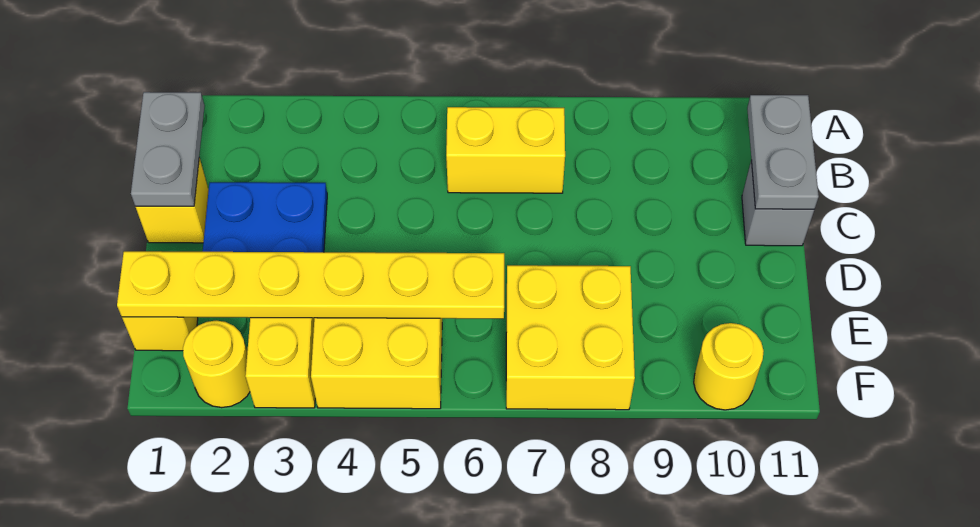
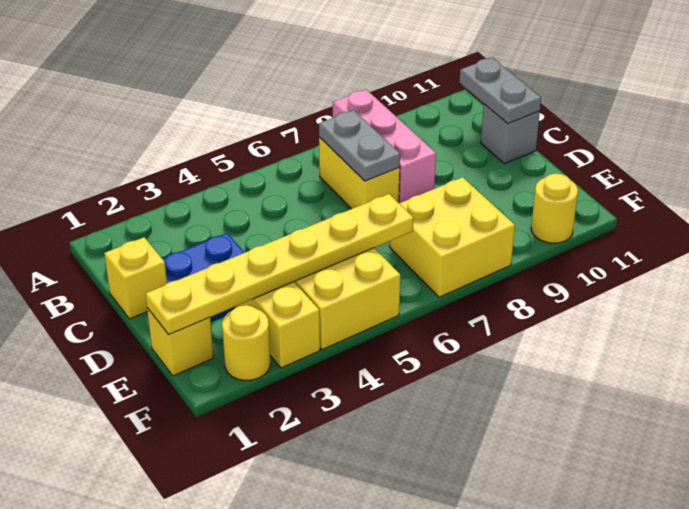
none -> pink 1x3 brick [333,89,436,203]
grey 1x2 plate [131,92,205,206] -> grey 1x2 plate moved to [319,110,400,181]
yellow 1x2 brick [446,107,565,193] -> yellow 1x2 brick turned to [319,137,400,209]

